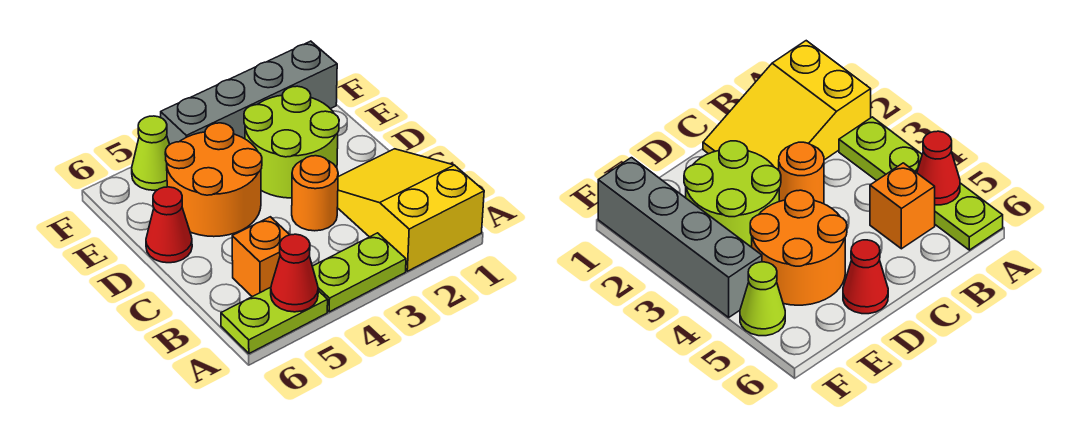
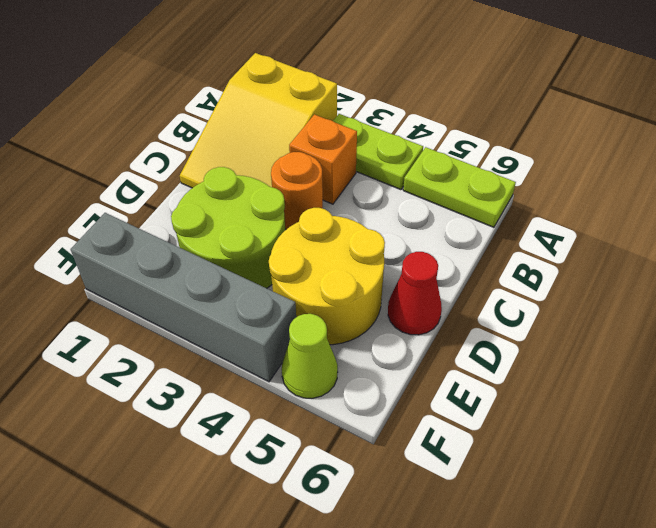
red 1x1 cone [271,234,318,312] -> none
orange 1x1 brick [232,217,289,297] -> orange 1x1 brick moved to [289,114,357,204]
orange 2x2 round brick [165,123,262,237] -> yellow 2x2 round brick [269,208,385,345]

